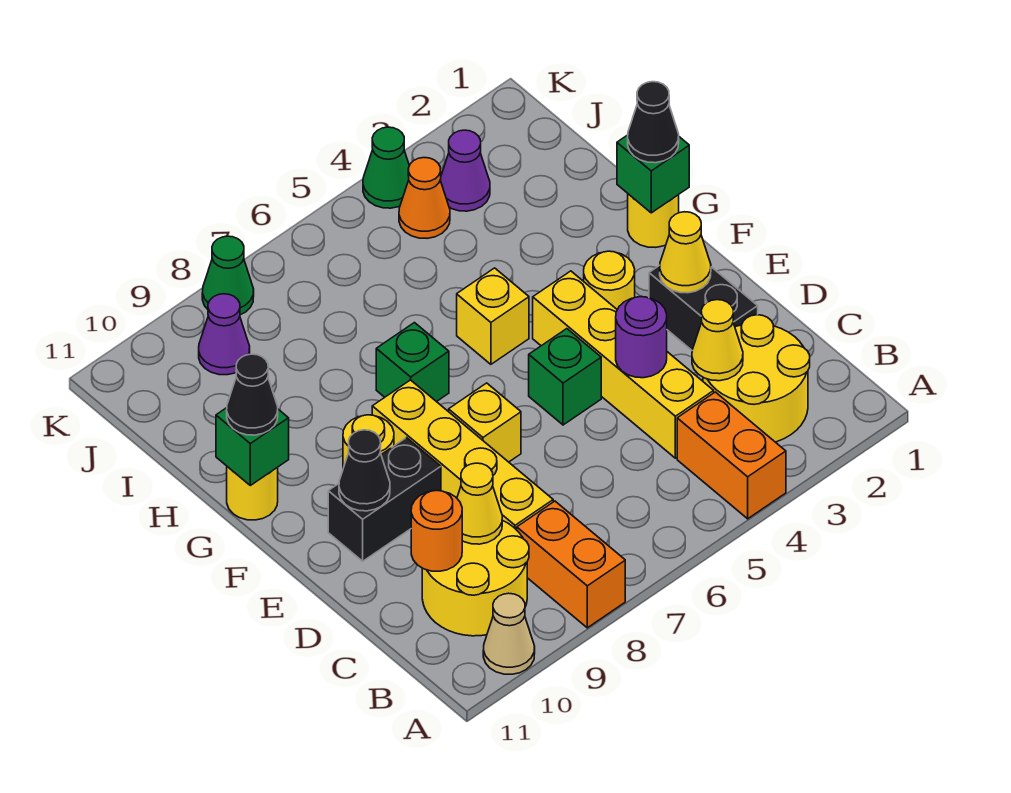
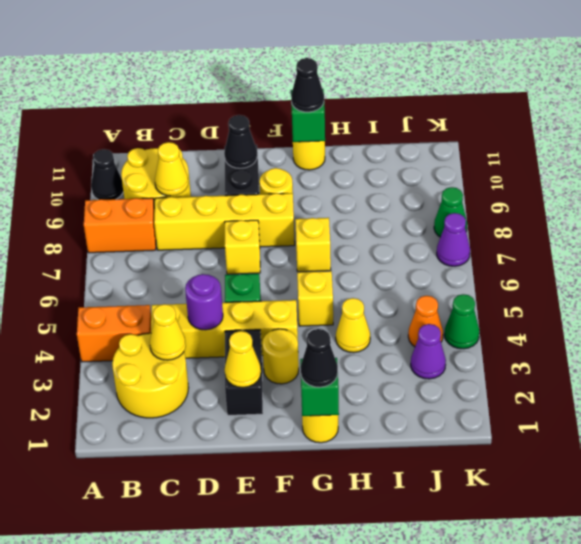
tan 1x1 cone [483,593,535,674] -> black 1x1 cone [91,149,123,200]
orange 1x1 round brick [411,490,462,571] -> none
black 1x2 brick [649,265,758,350] -> black 1x2 brick turned to [225,330,263,415]
green 1x1 brick [376,323,449,402] -> yellow 1x1 brick [295,218,331,272]
none -> yellow 1x1 cone [336,298,370,353]
purple 1x1 cone [199,294,250,375] -> purple 1x1 cone moved to [437,213,470,266]

